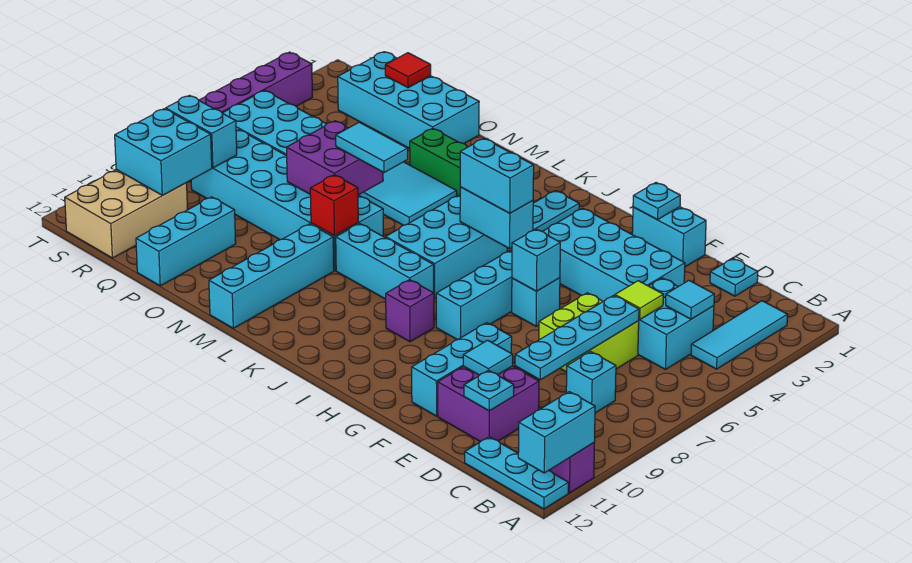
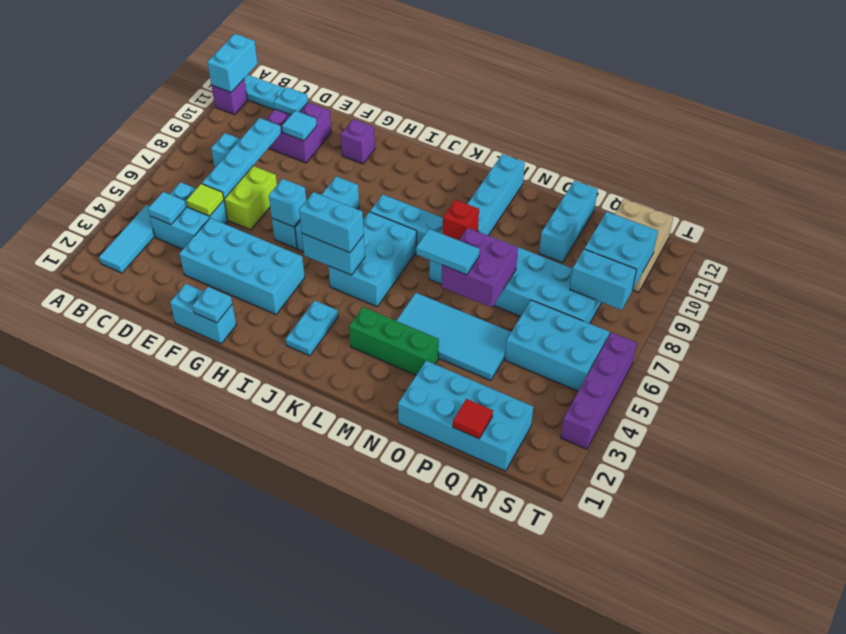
cyan 1x1 plate [710,258,758,296] -> none
cyan 1x3 brick [412,323,512,416] -> none
purple 1x1 brick [386,280,434,342] -> purple 1x1 brick moved to [341,119,375,164]

